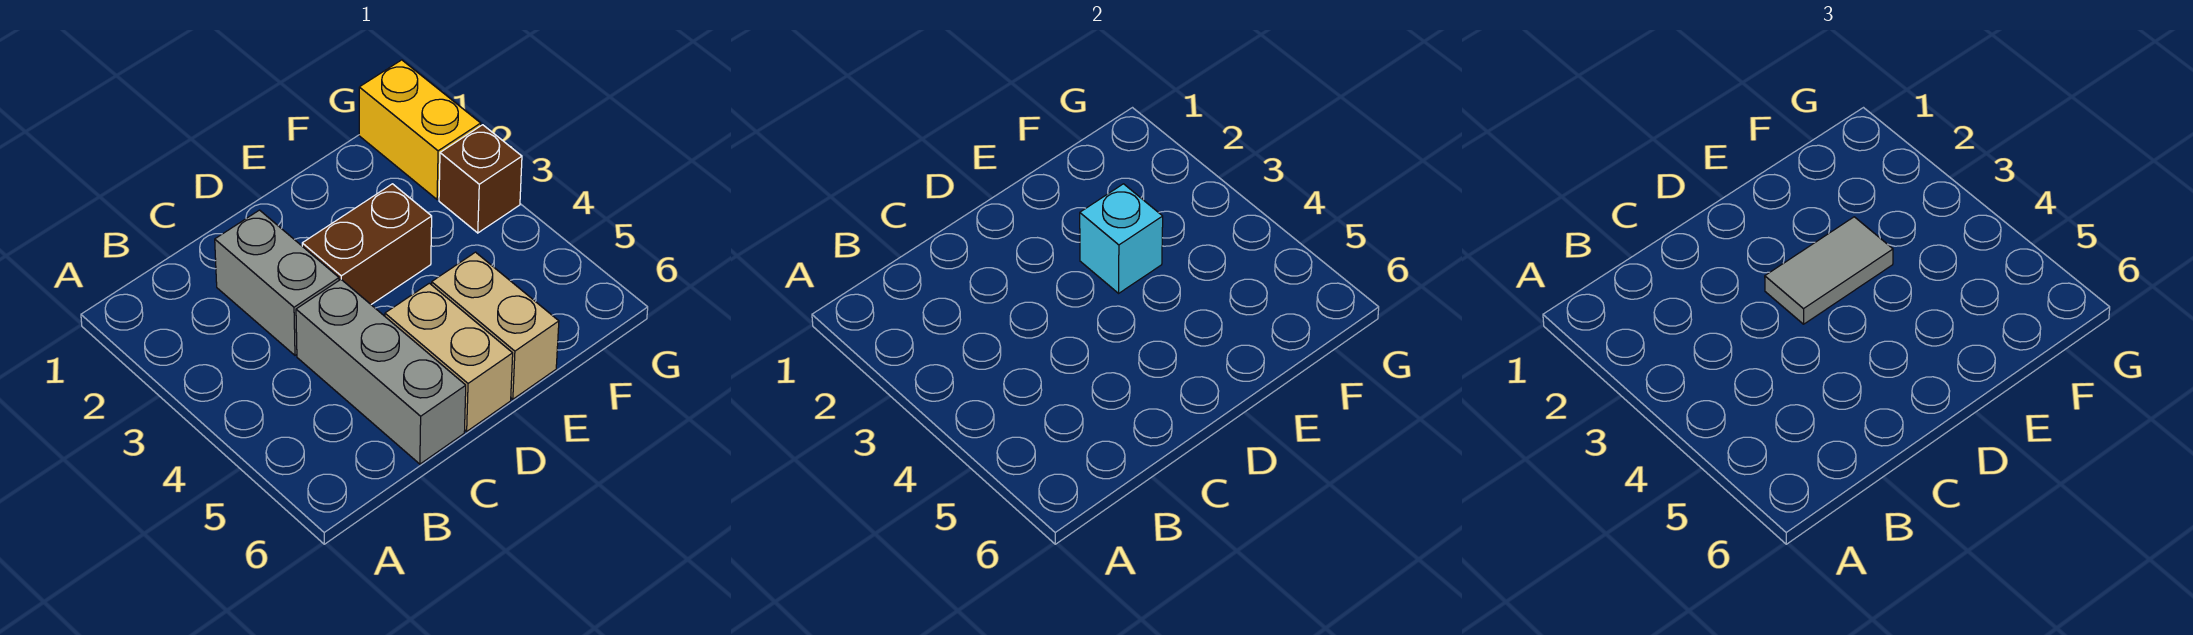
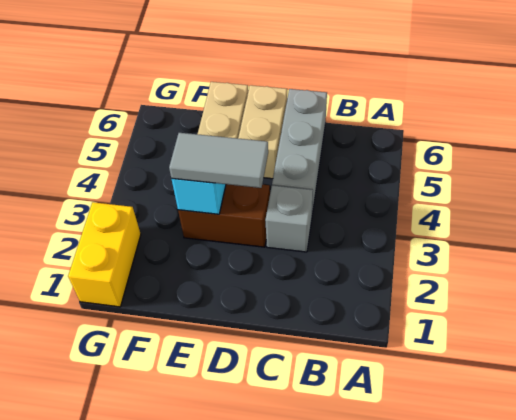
grey 1x2 brick [215,210,339,355] -> grey 1x1 brick [265,186,313,252]
brown 1x1 brick [439,125,522,233] -> none

